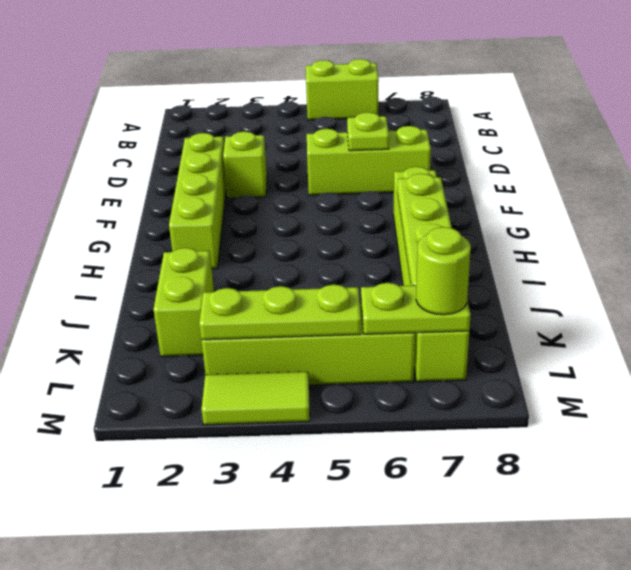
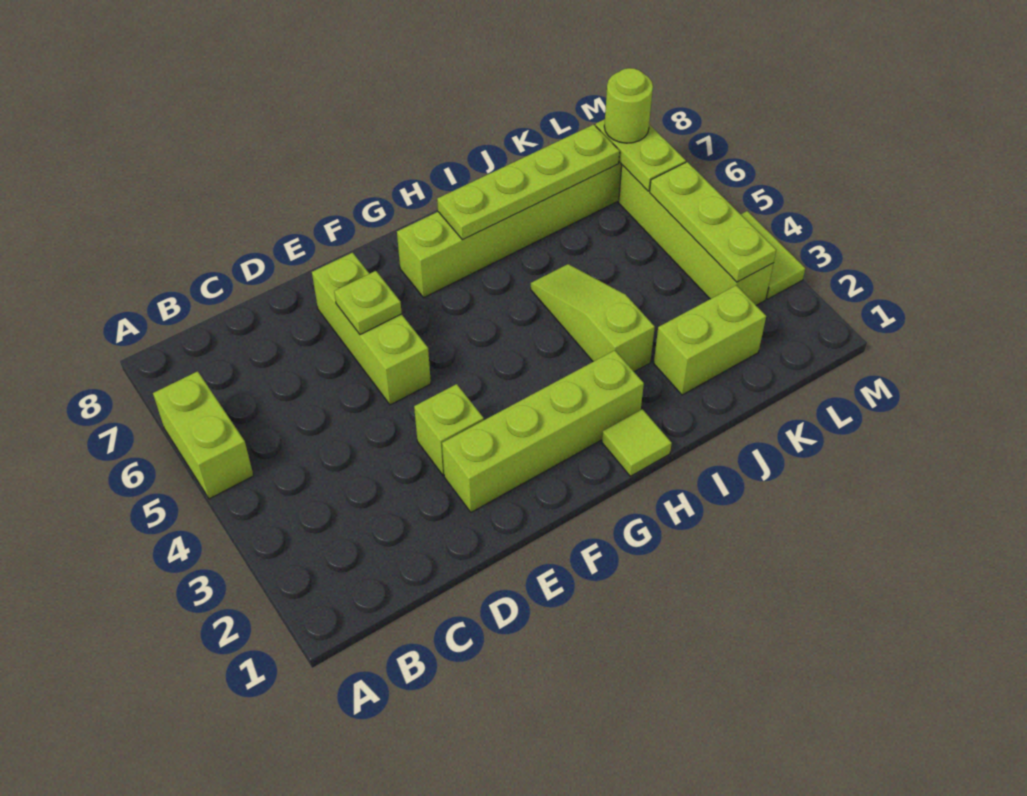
none -> lime 1x1 tile [602,409,672,476]
none -> lime 1x3 slope [531,264,655,372]

